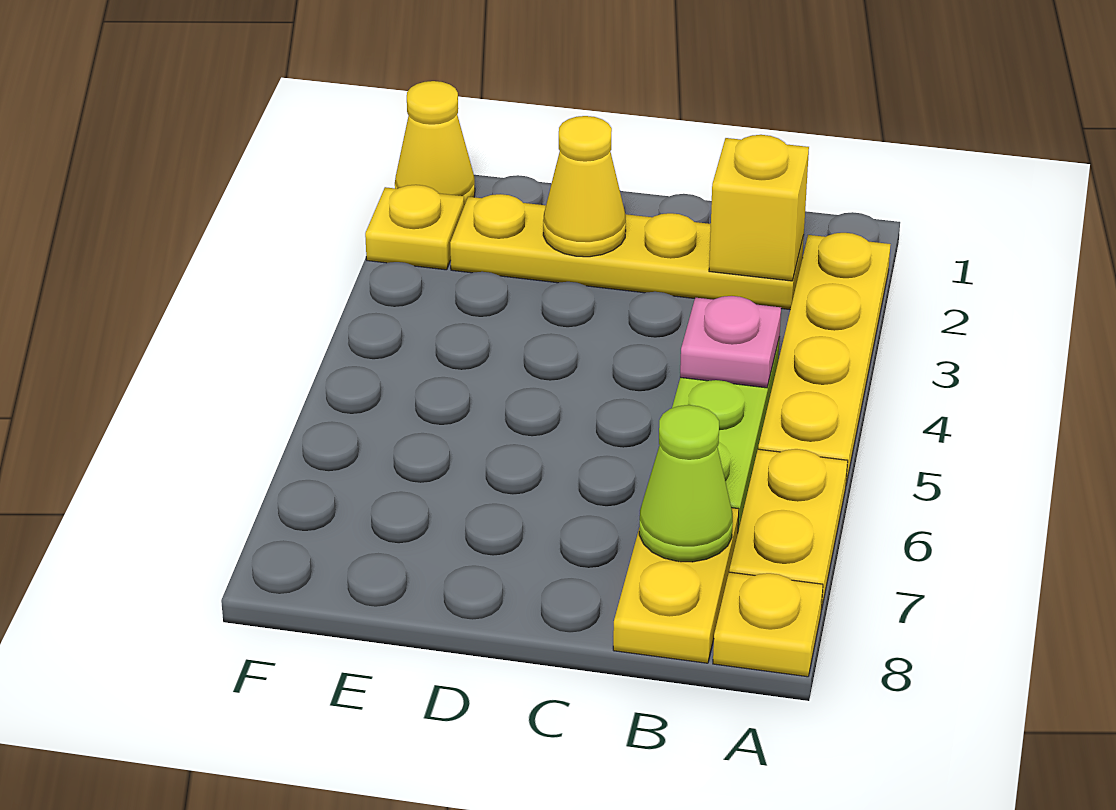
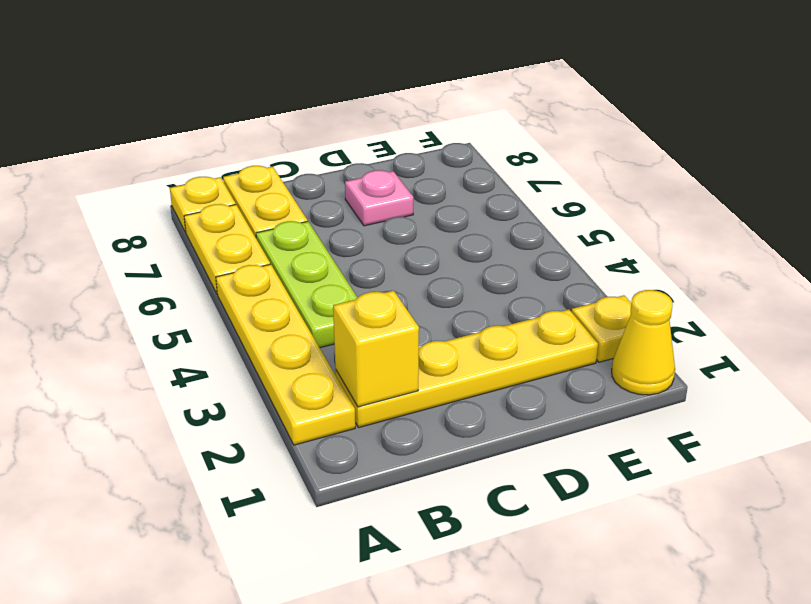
pink 1x1 plate [680,296,781,388] -> pink 1x1 plate moved to [345,170,413,226]
lime 1x1 cone [639,405,733,562] -> none
yellow 1x1 cone [543,116,626,257] -> none

